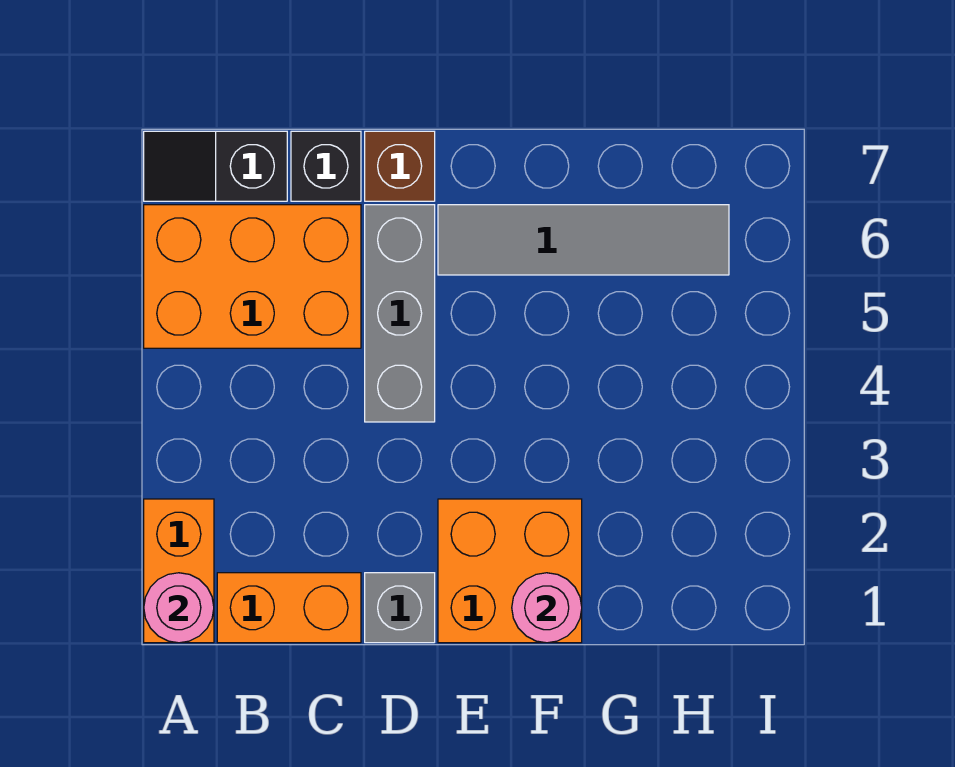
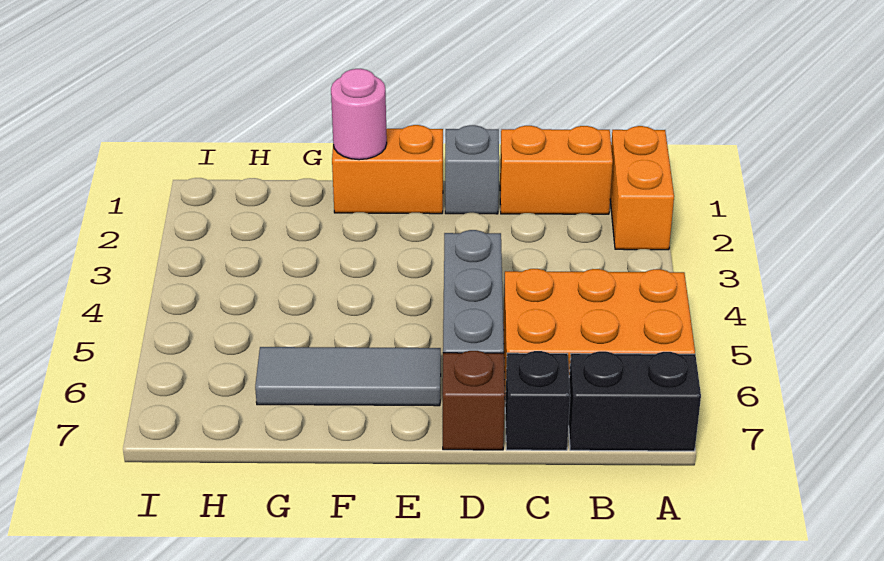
pink 1x1 round brick [144,573,214,643] -> none
black 1x2 slope [144,131,287,201] -> black 1x2 brick [569,351,701,451]
orange 2x2 brick [438,499,582,643] -> orange 1x2 brick [332,125,443,214]
grey 1x4 tile [438,205,729,275] -> grey 1x3 tile [255,347,441,406]

